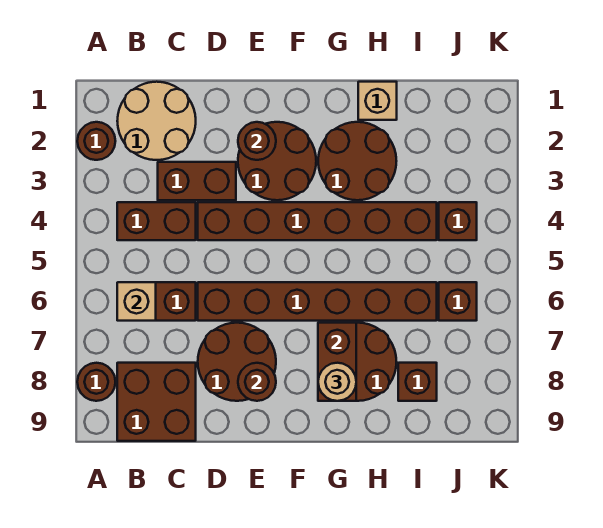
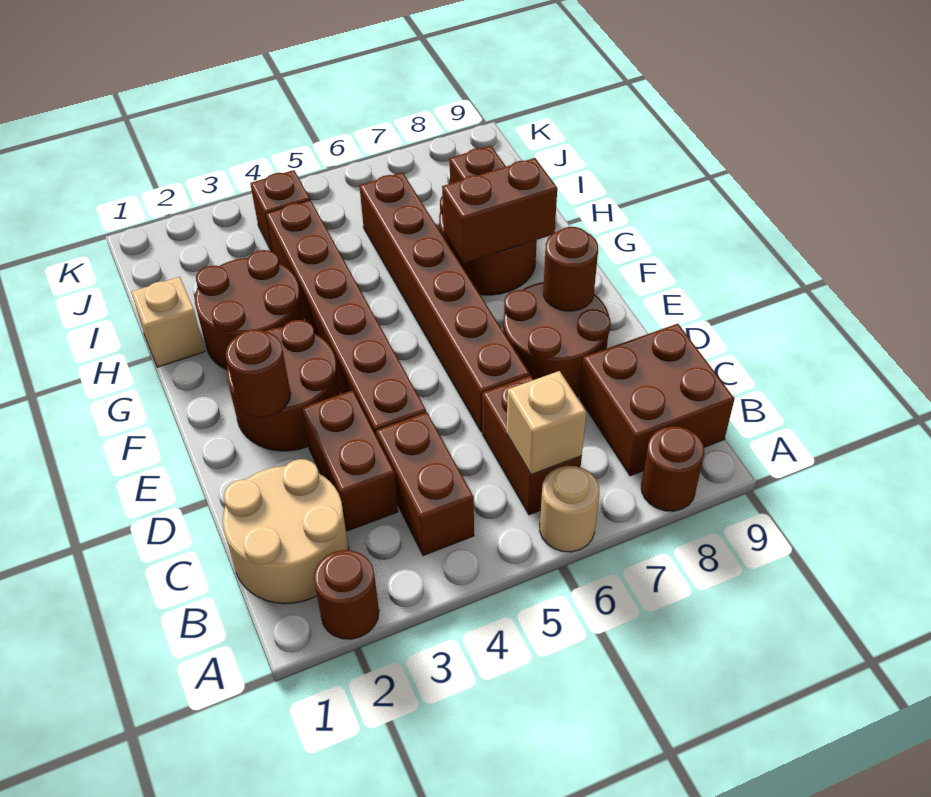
tan 1x1 round brick [318,363,356,401] -> tan 1x1 round brick moved to [540,466,599,552]
brown 1x1 brick [439,282,477,321] -> none

